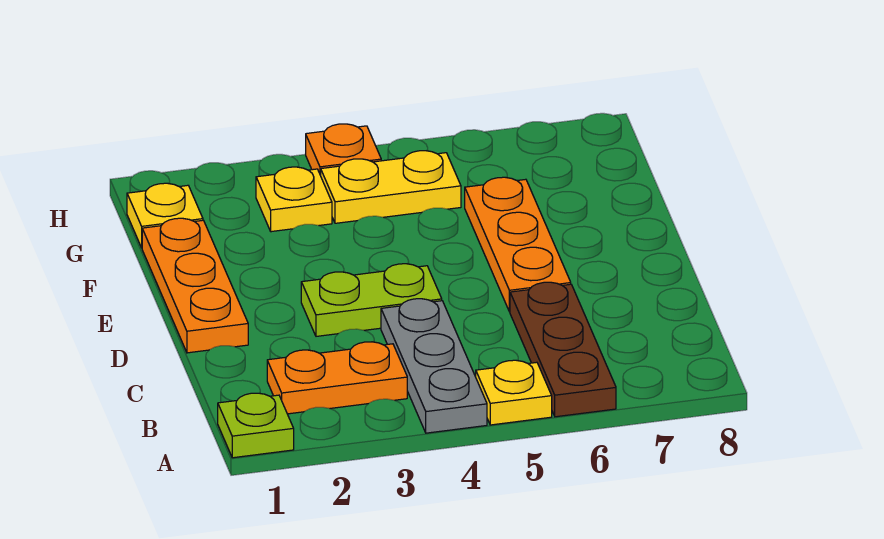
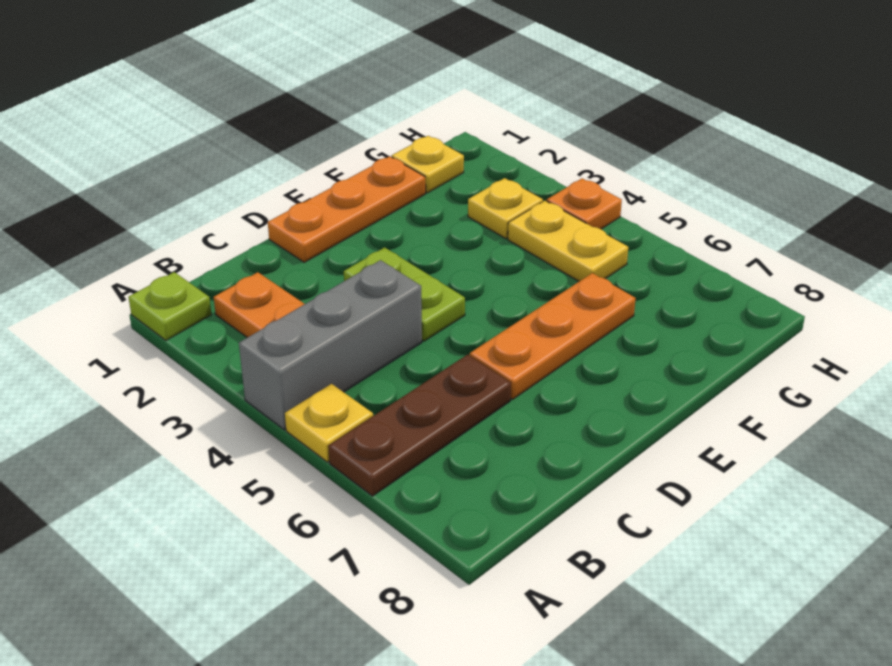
grey 1x3 plate [381,299,487,433] -> grey 1x3 brick [239,260,422,430]

